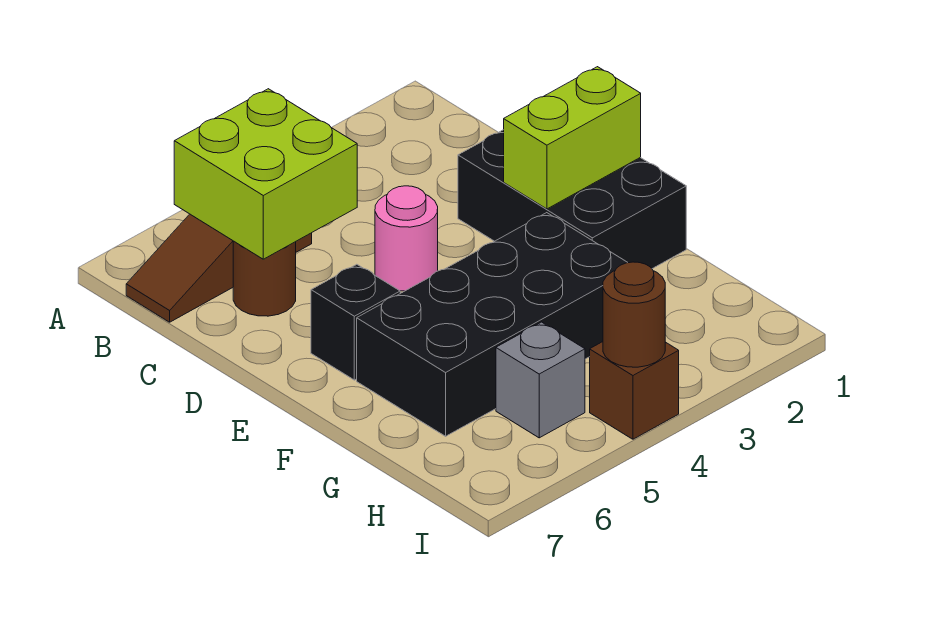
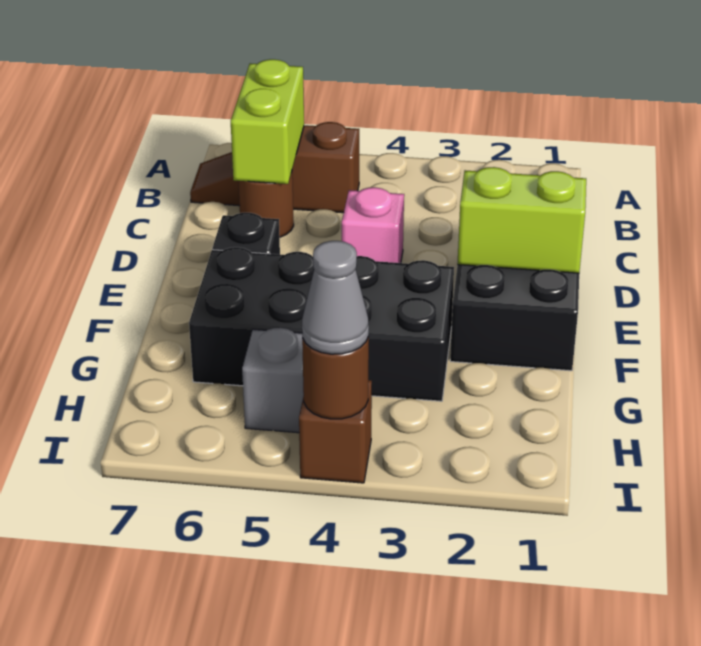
lime 2x2 brick [174,89,357,259] -> lime 1x2 brick [231,59,304,184]
pink 1x1 round brick [375,186,438,291] -> pink 1x1 brick [342,187,404,263]
none -> grey 1x1 cone [302,241,369,354]

